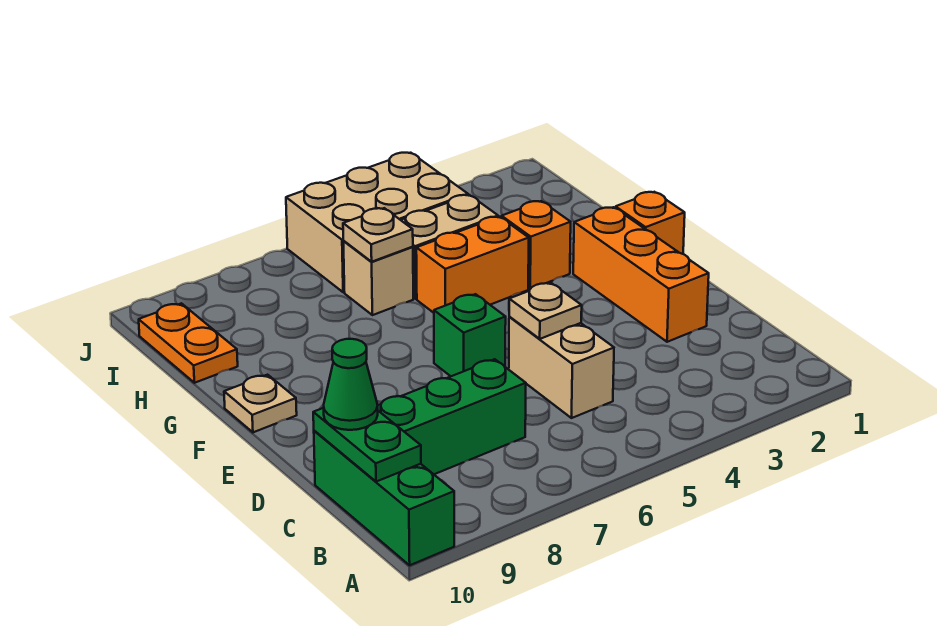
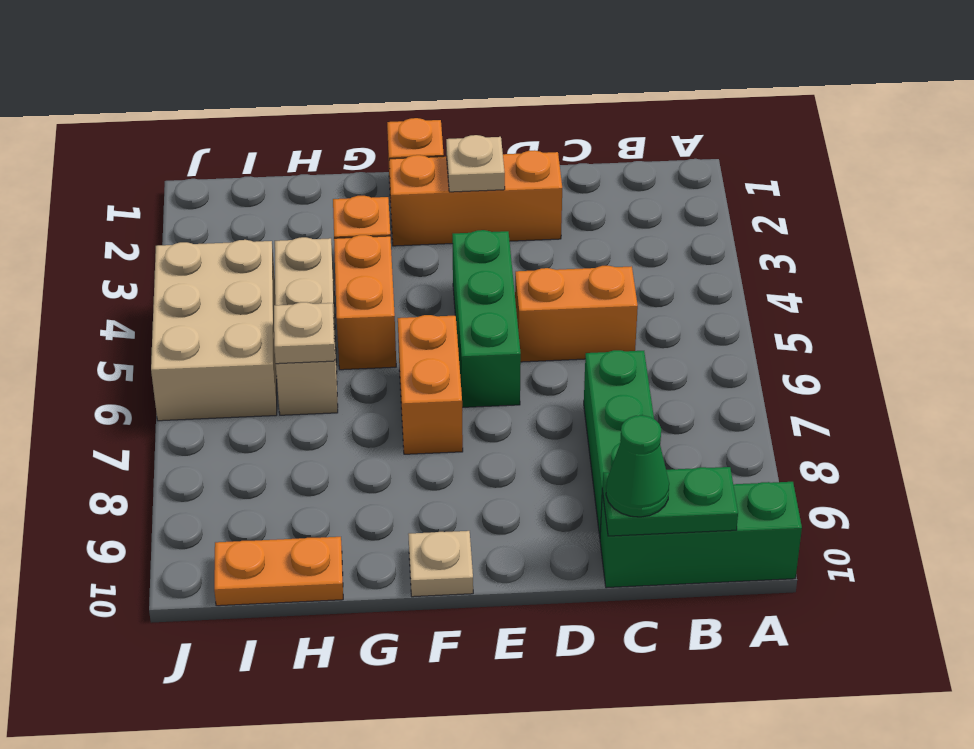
tan 1x2 brick [509,317,614,418] -> orange 1x2 brick [515,266,638,362]
tan 1x1 plate [509,283,582,339] -> tan 1x1 plate moved to [446,135,505,192]
green 1x1 brick [434,294,506,376] -> green 1x3 brick [452,230,521,407]
none -> orange 1x2 brick [398,315,463,454]

